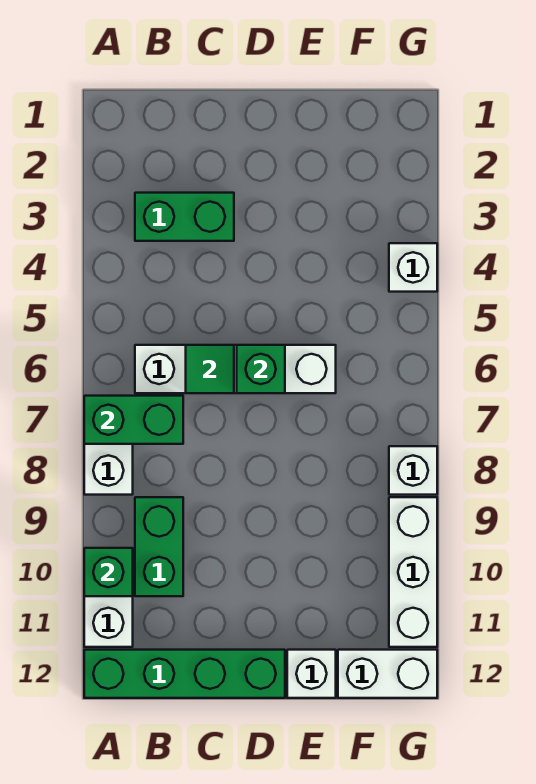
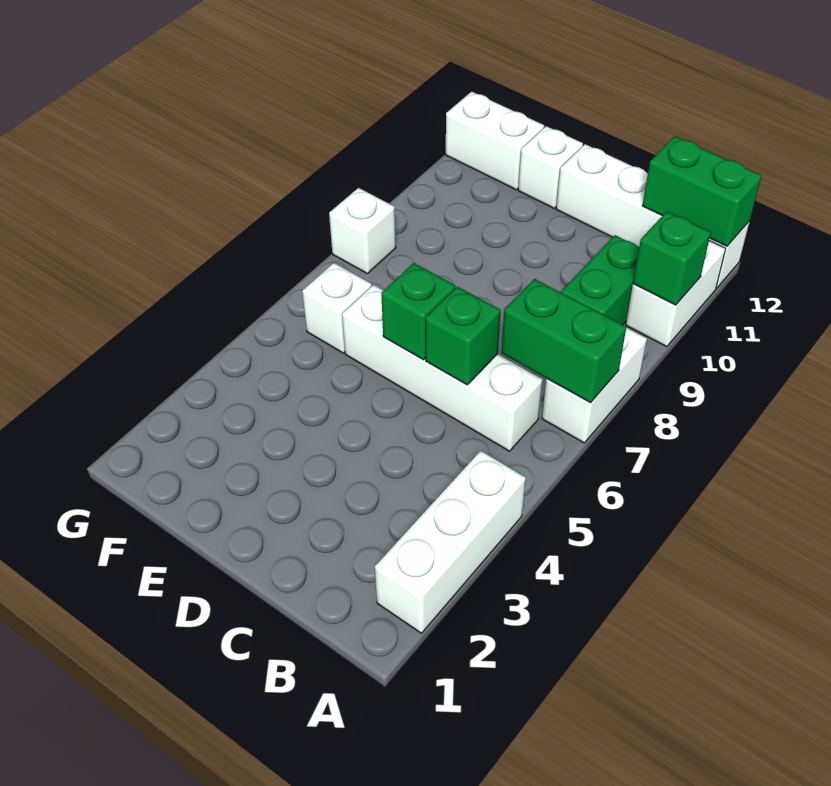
green 1x4 brick [84,650,285,698] -> white 1x4 brick [556,144,750,288]
green 1x2 brick [135,193,234,241] -> green 1x2 brick moved to [642,136,762,246]
green 1x1 tile [186,345,234,393] -> green 1x1 brick [426,287,500,385]
white 1x1 brick [389,243,437,292] -> white 1x1 brick moved to [302,263,372,353]
white 1x3 brick [389,497,437,647] -> white 1x3 brick moved to [375,451,526,633]

